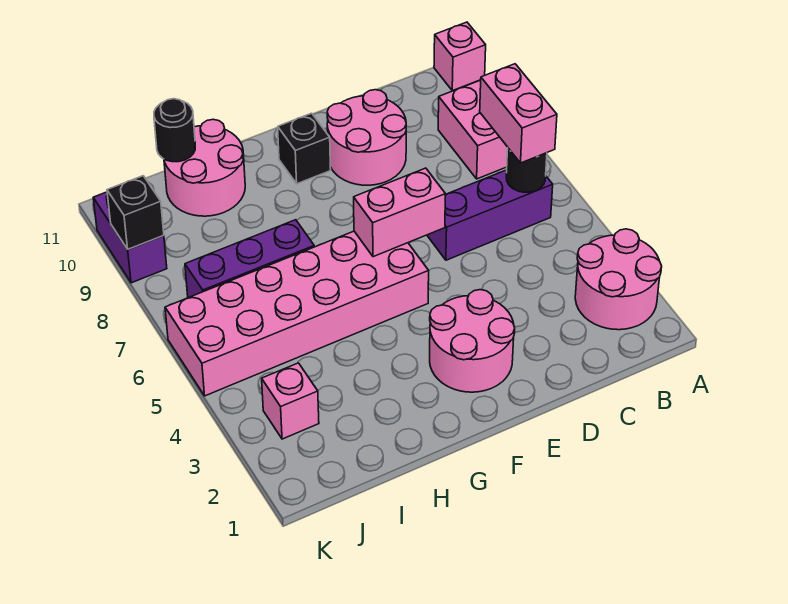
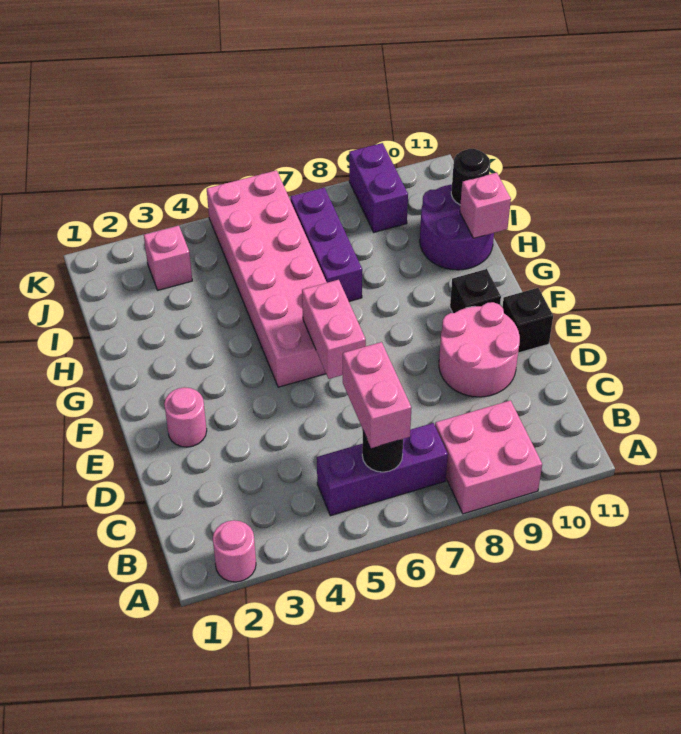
pink 2x2 round brick [575,229,662,330] -> pink 1x1 round brick [213,520,256,582]
pink 1x1 brick [434,22,486,91] -> pink 1x1 brick moved to [460,173,511,238]
purple 1x3 brick [427,170,553,260] -> purple 1x3 brick turned to [317,423,448,516]
pink 1x2 brick [480,64,557,163] -> pink 1x2 brick turned to [343,342,412,448]
pink 2x2 round brick [430,290,515,392] -> pink 1x1 round brick [164,387,207,447]
pink 2x2 round brick [164,119,245,216] -> purple 2x2 round brick [420,185,494,270]
purple 1x2 brick [93,192,167,283] -> purple 1x2 brick turned to [349,143,408,232]
black 1x1 brick [107,176,164,249] -> black 1x1 brick moved to [502,288,553,353]

